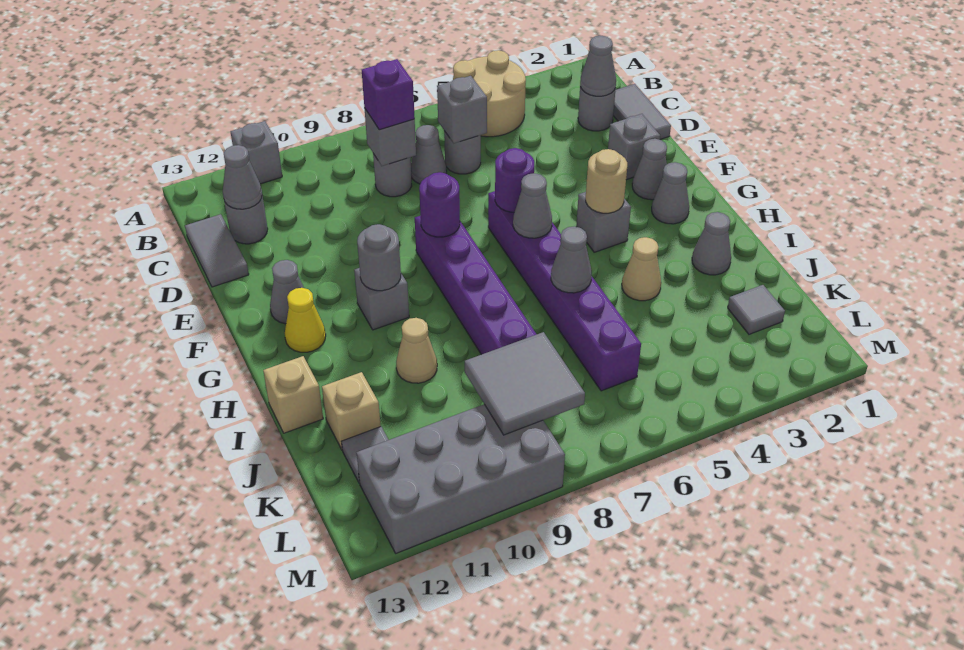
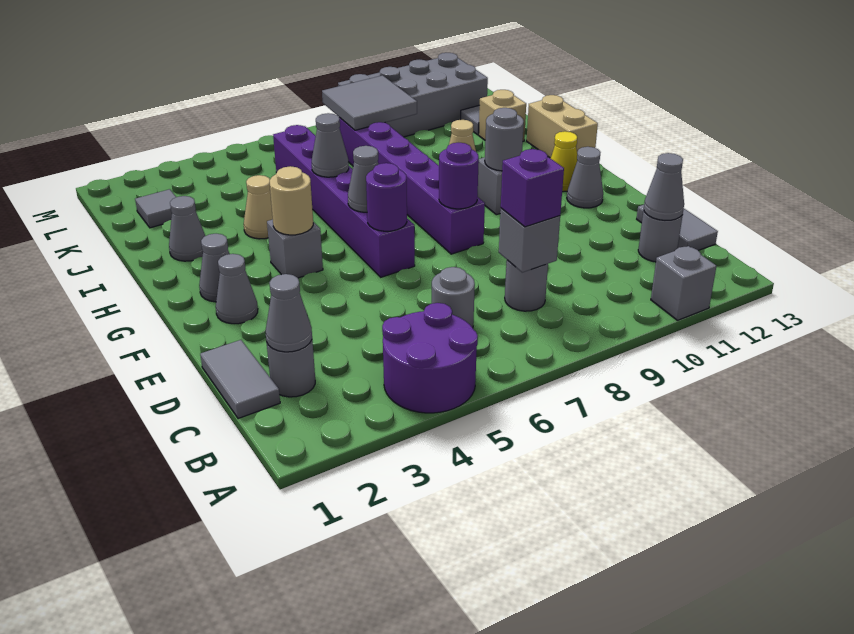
tan 2x2 round brick [453,50,526,137] -> purple 2x2 round brick [382,303,478,413]
grey 1x1 brick [437,76,487,143] -> none
grey 1x1 cone [411,125,447,184] -> none
grey 1x1 brick [608,114,660,180] -> none
tan 1x1 brick [263,356,323,433] -> tan 1x2 brick [527,95,598,158]

